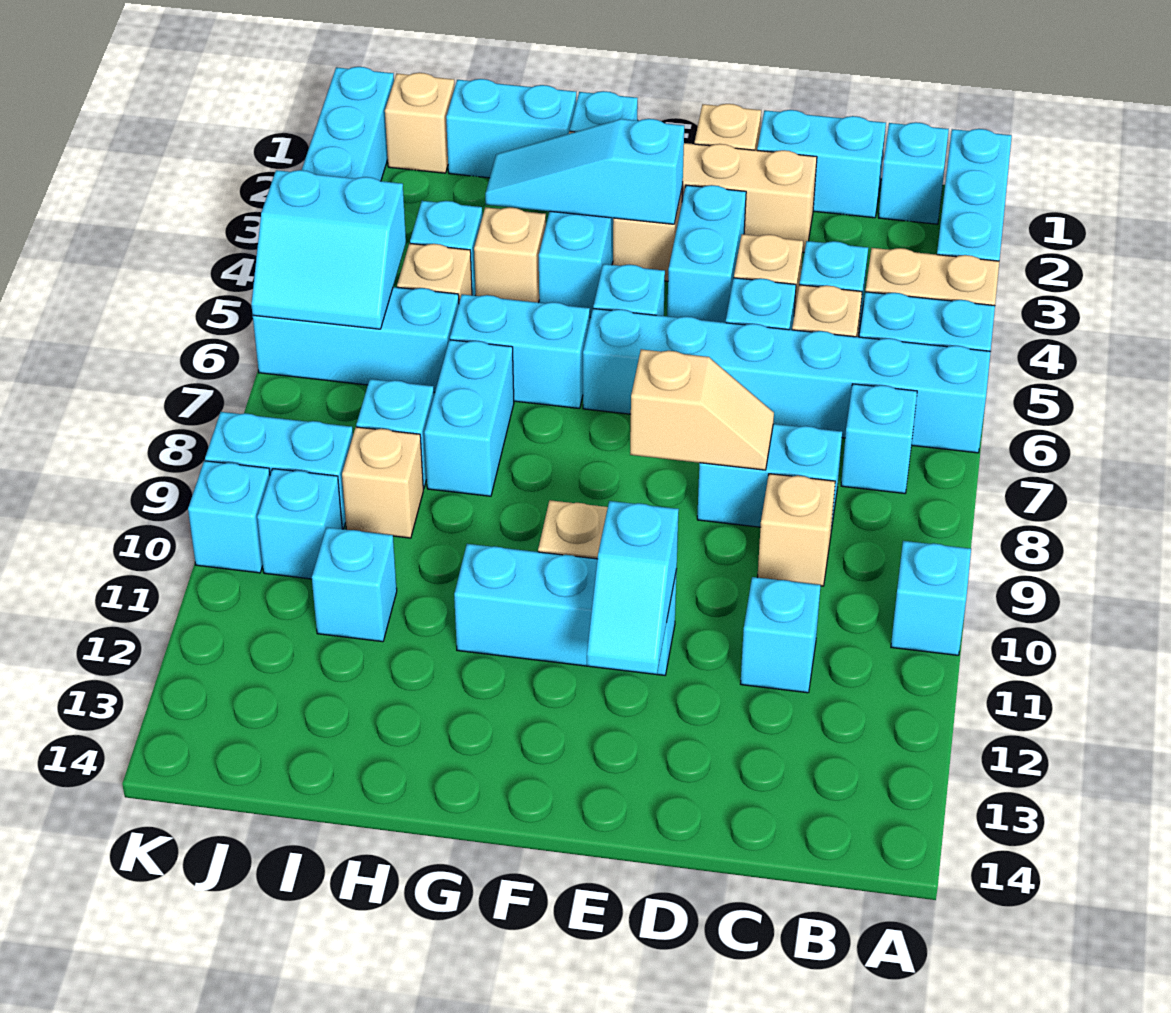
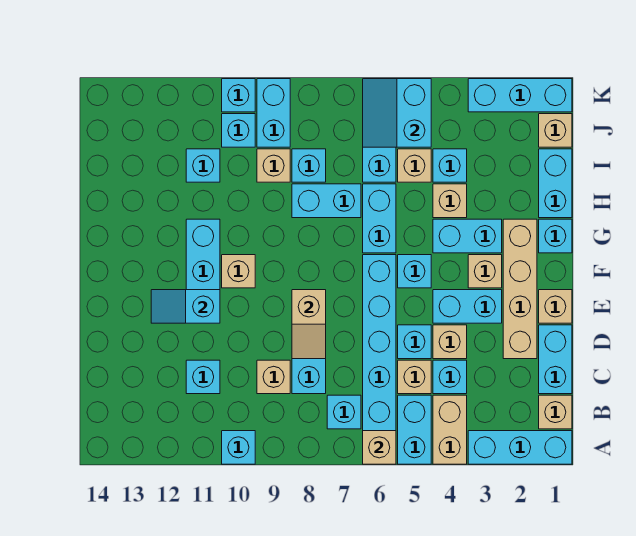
none -> tan 1x1 brick [363,431,396,464]
cyan 1x1 brick [878,122,949,224] -> tan 1x1 brick [539,395,572,429]
cyan 1x3 slope [485,119,684,224] -> none

